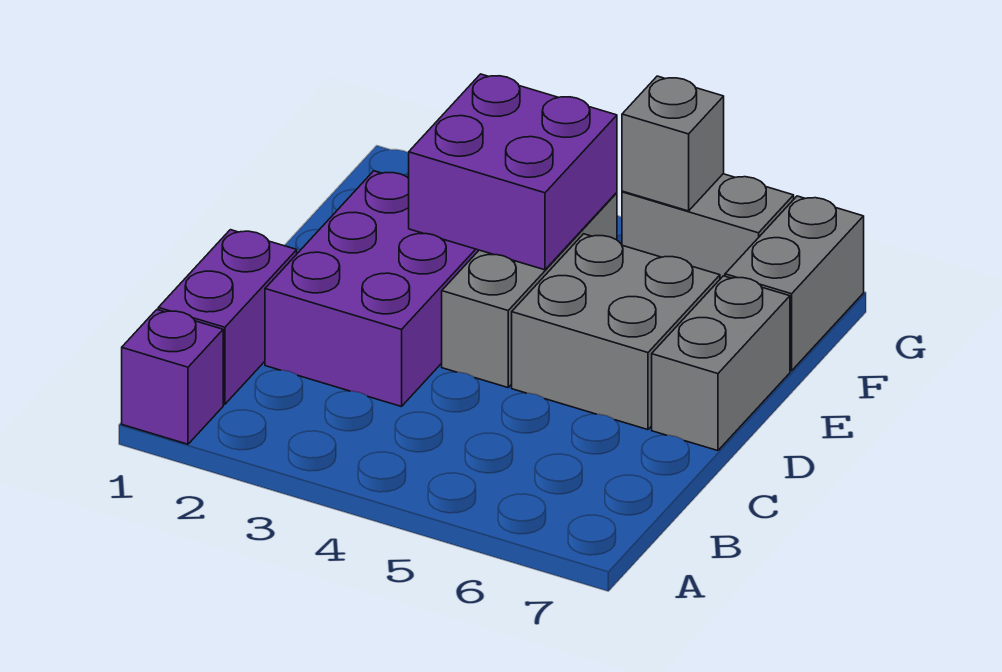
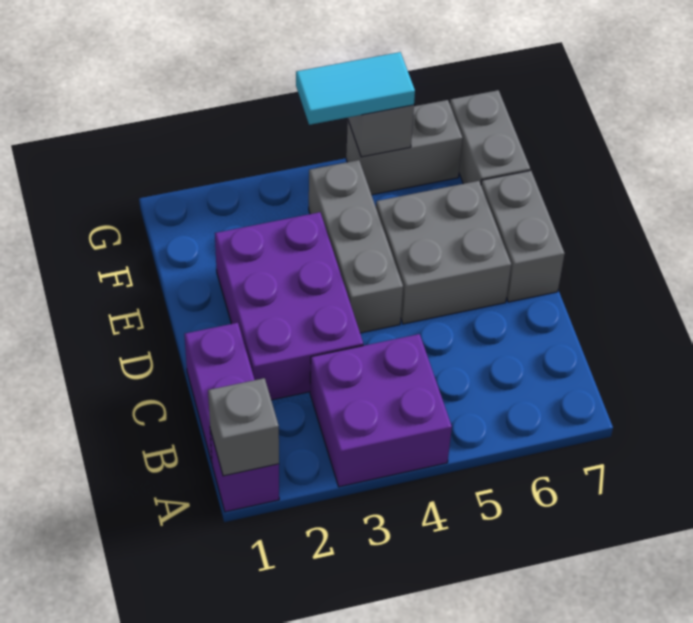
none -> grey 1x1 brick [208,378,279,476]
purple 2x2 brick [409,74,617,270] -> purple 2x2 brick moved to [310,334,452,487]
none -> cyan 1x2 tile [296,52,415,125]

